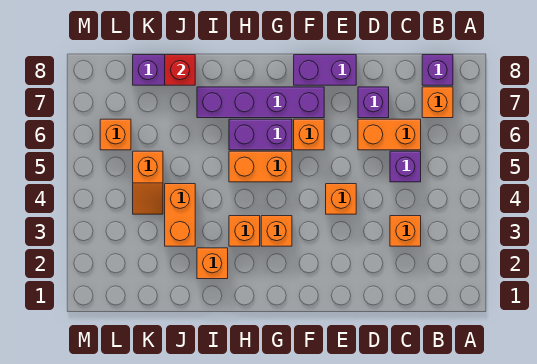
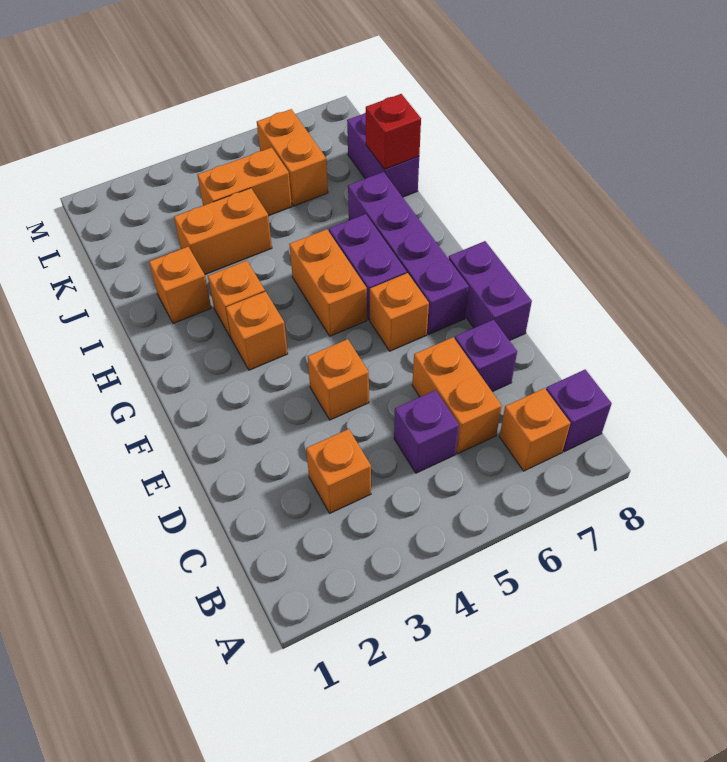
orange 1x2 slope [133,151,163,214] -> orange 1x2 brick [197,147,292,216]
orange 1x1 brick [100,119,131,150] -> orange 1x2 brick [257,109,328,206]

